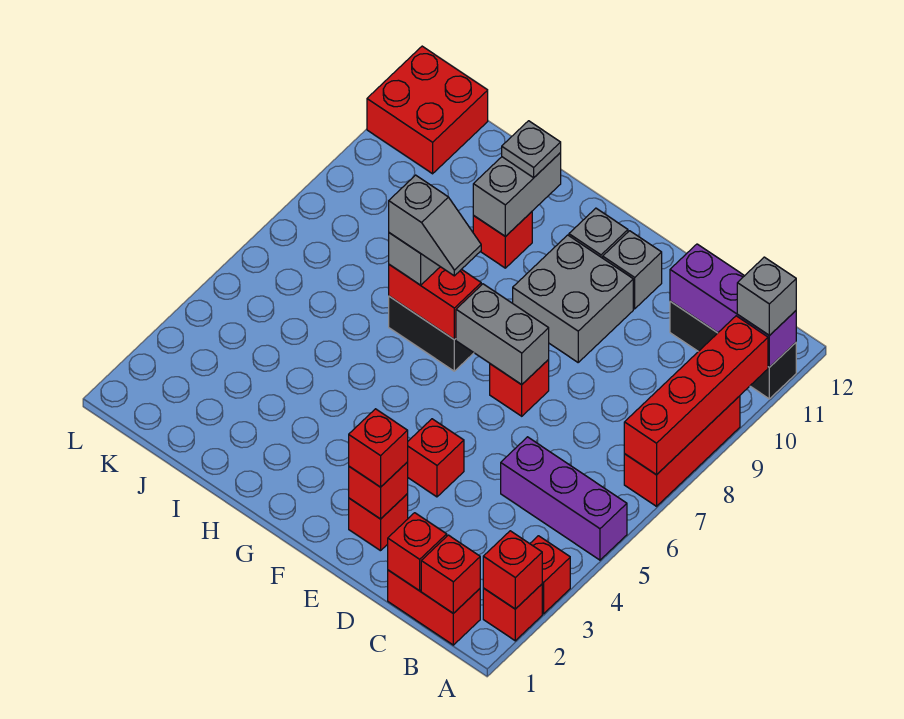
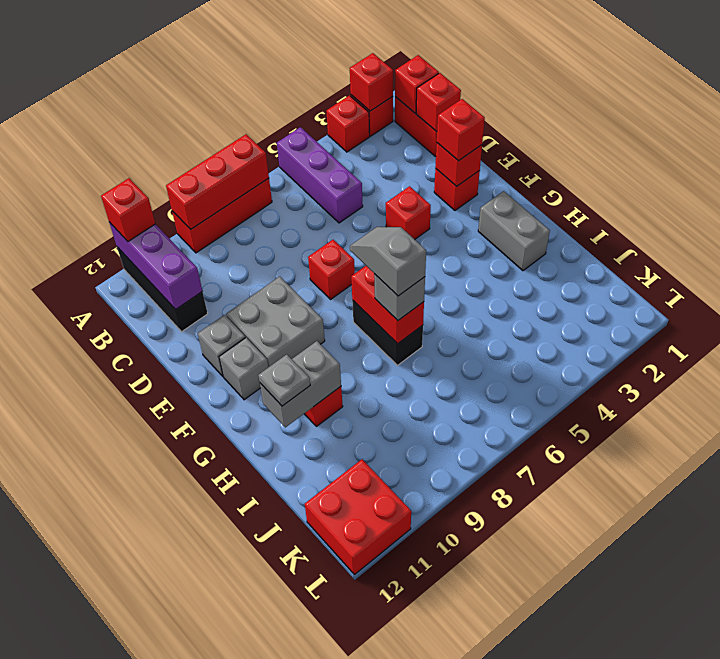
red 1x4 brick [624,316,768,475] -> red 1x3 brick [166,134,269,229]
grey 1x1 brick [737,257,796,336] -> red 1x1 brick [101,178,155,241]
grey 1x2 brick [456,284,549,385] -> grey 1x2 brick moved to [478,191,550,271]

